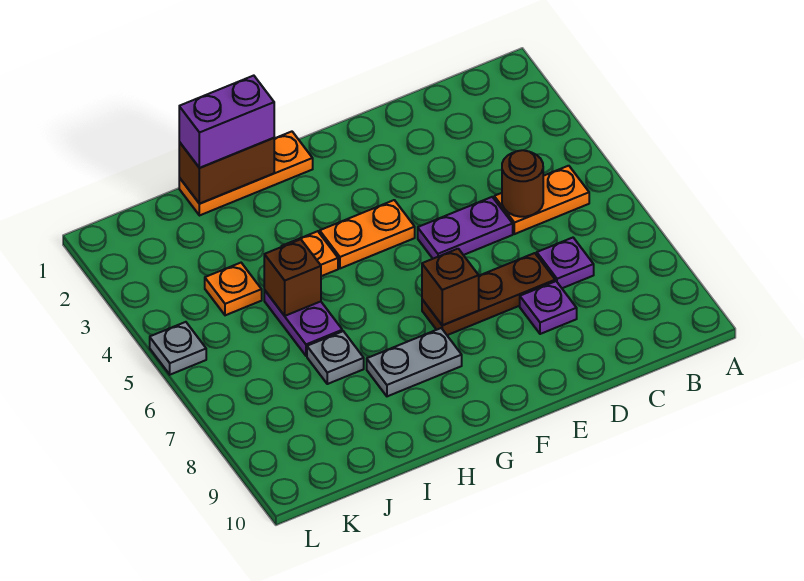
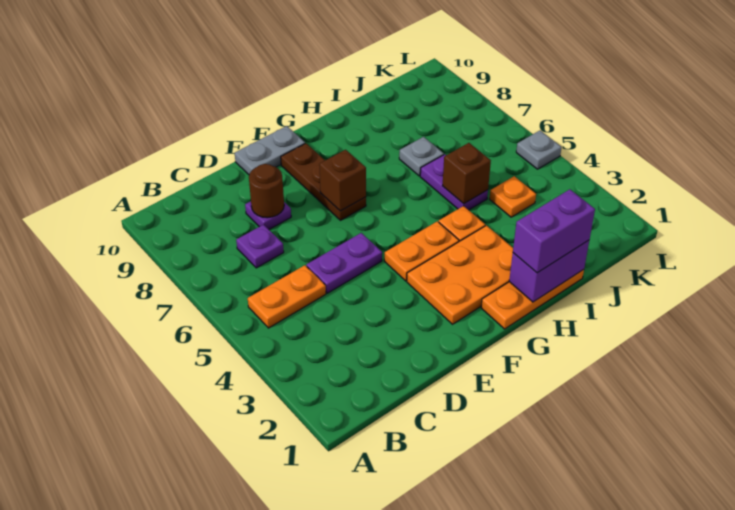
brown 1x1 round brick [502,150,543,217] -> brown 1x1 round brick moved to [249,164,284,218]
brown 1x3 plate [422,253,555,335] -> brown 1x3 plate turned to [281,143,366,220]
none -> orange 2x3 plate [407,226,513,324]
grey 1x2 plate [367,328,462,396] -> grey 1x2 plate moved to [235,126,305,174]
brown 1x2 brick [179,138,274,204] -> purple 1x2 brick [509,240,589,302]

